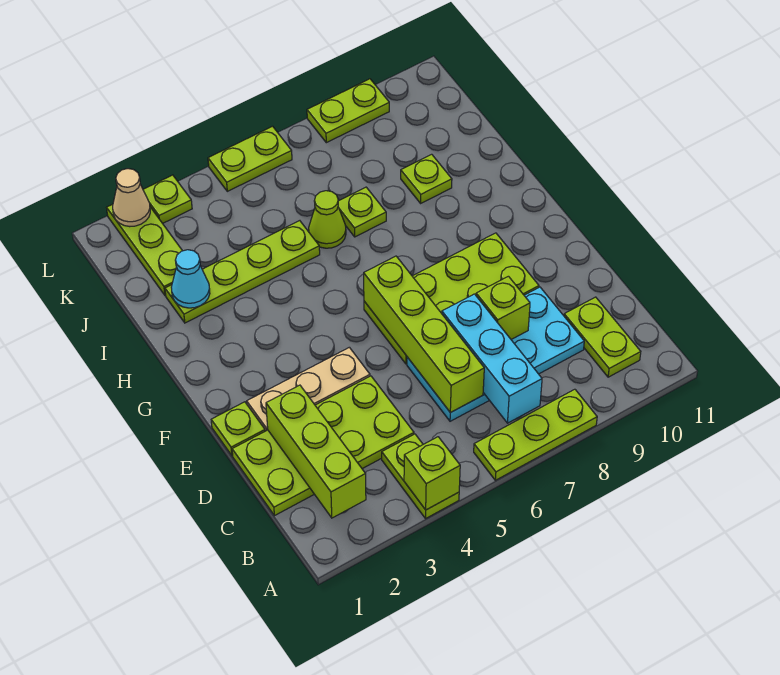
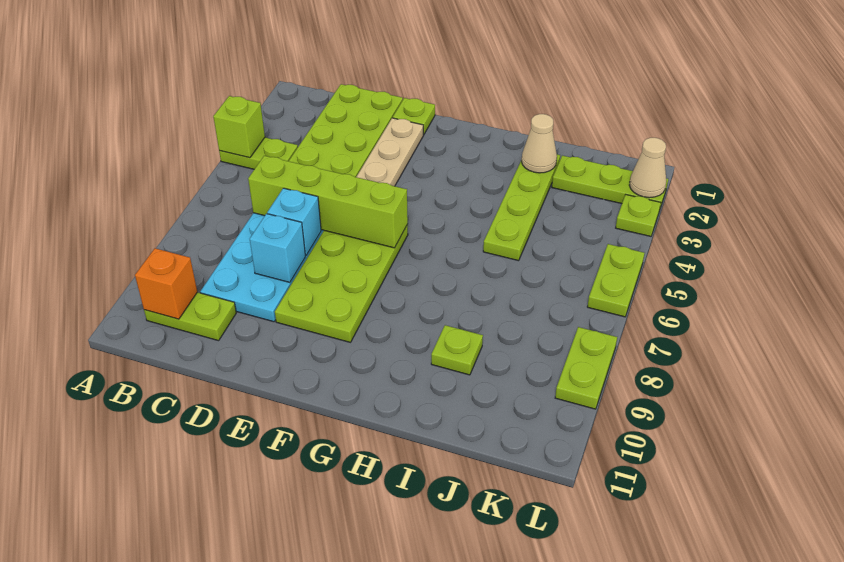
lime 1x3 plate [474,389,597,480] -> none
lime 1x3 brick [266,385,366,518] -> none
cyan 1x3 brick [442,294,542,423] -> cyan 1x1 brick [267,188,321,255]
none -> orange 1x1 brick [135,248,197,319]
lime 1x1 brick [476,276,530,339] -> cyan 1x1 brick [250,214,305,282]
cyan 1x1 cone [171,250,210,308] -> tan 1x1 cone [522,114,557,173]
lime 1x1 cone [309,191,346,248] -> none
lime 1x1 plate [338,187,386,237] -> none

